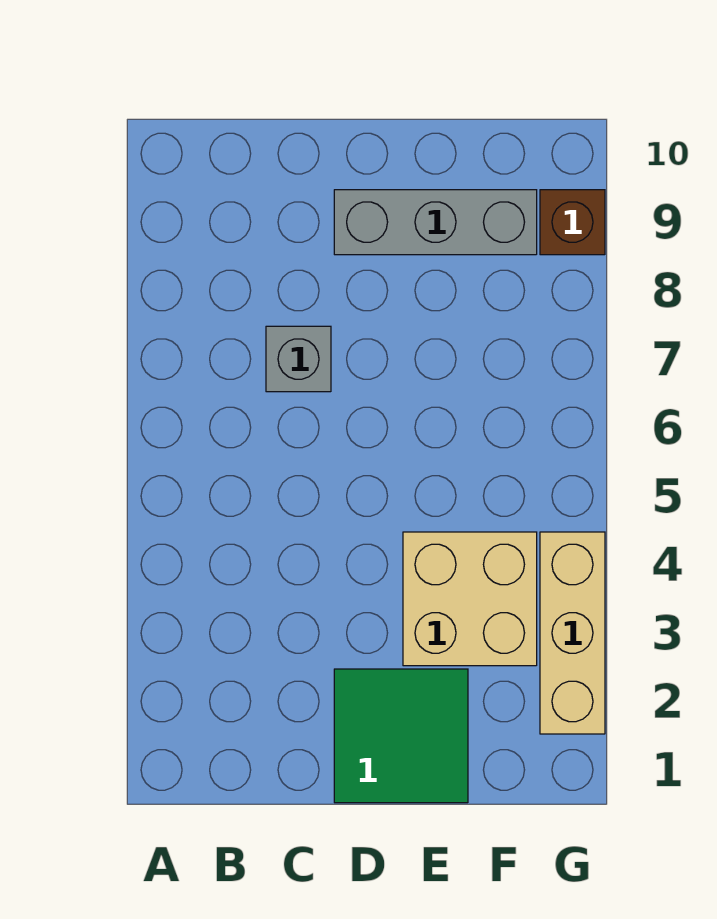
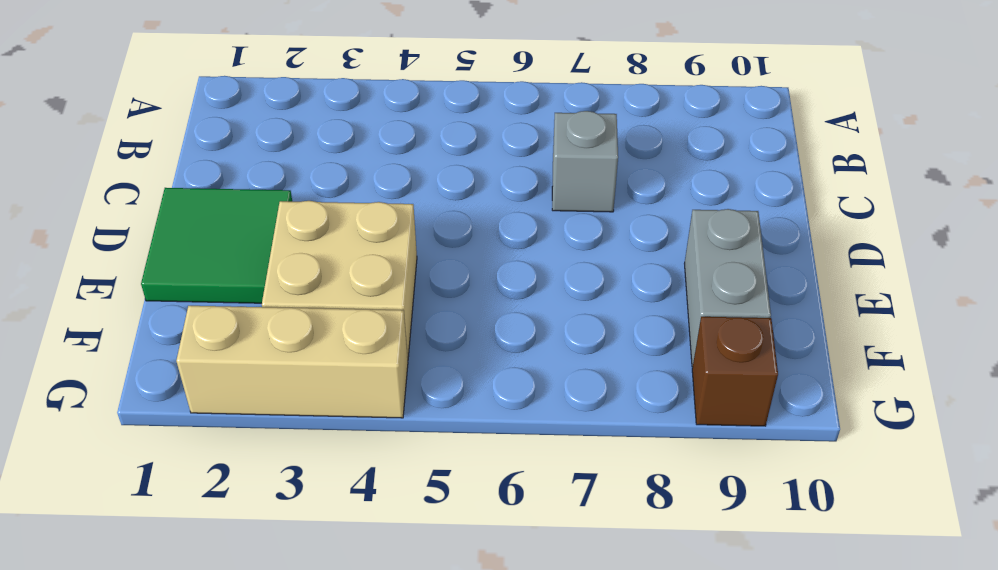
grey 1x3 brick [334,190,537,255] -> grey 1x2 brick [685,209,771,367]

